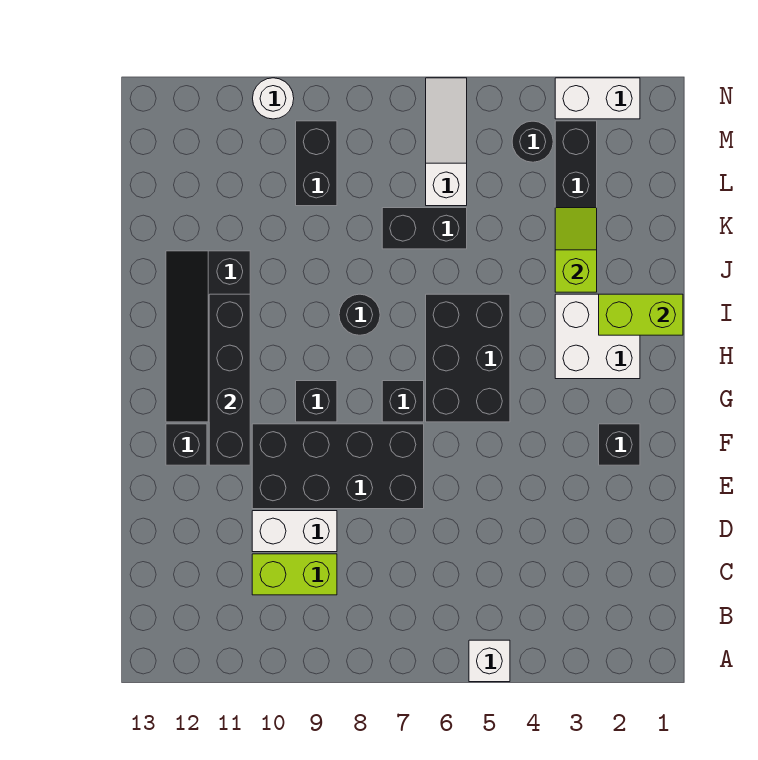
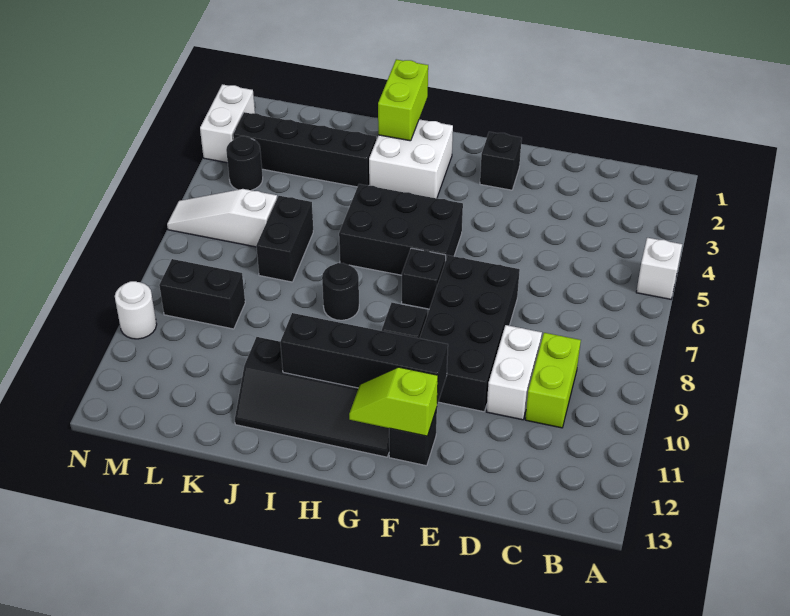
lime 1x2 slope [555,208,597,292] -> lime 1x2 slope moved to [349,367,438,436]

